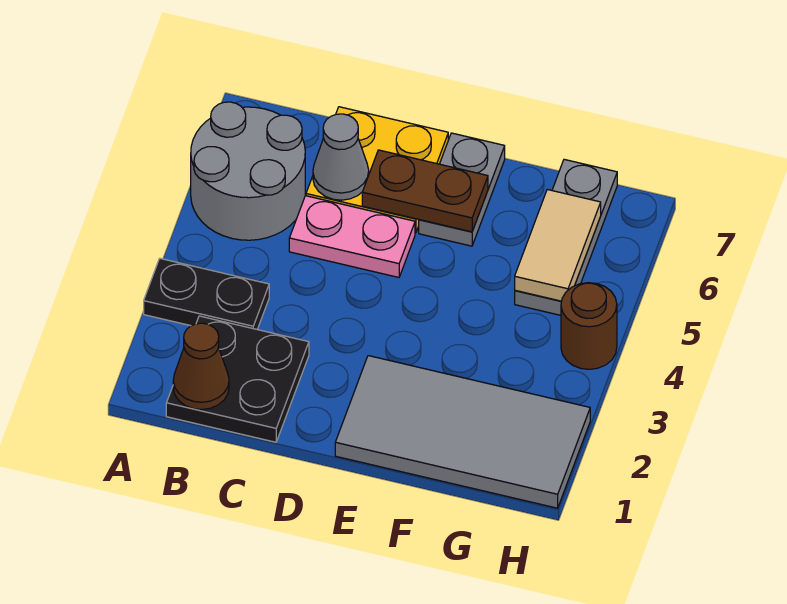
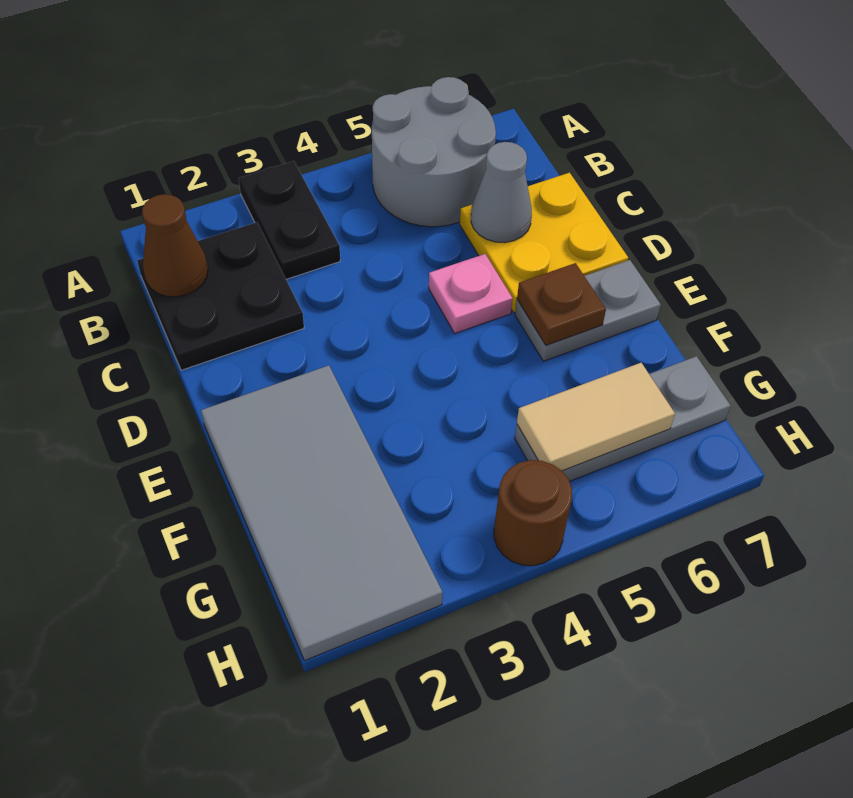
pink 1x2 plate [289,196,415,277] -> pink 1x1 plate [429,254,513,333]
brown 1x2 plate [362,150,488,232] -> brown 1x1 plate [517,263,606,345]

